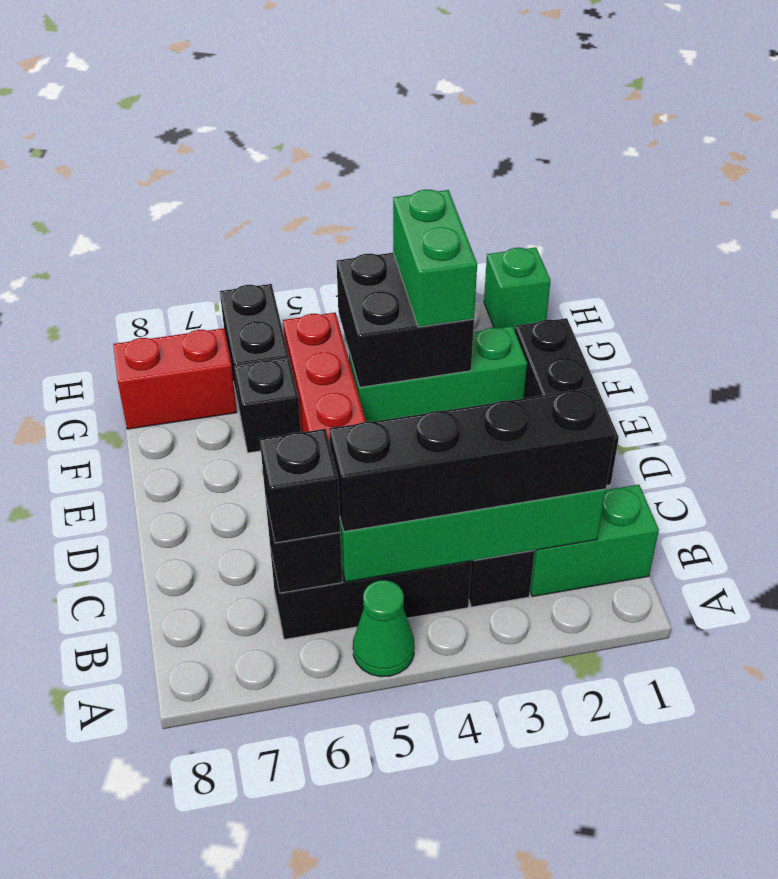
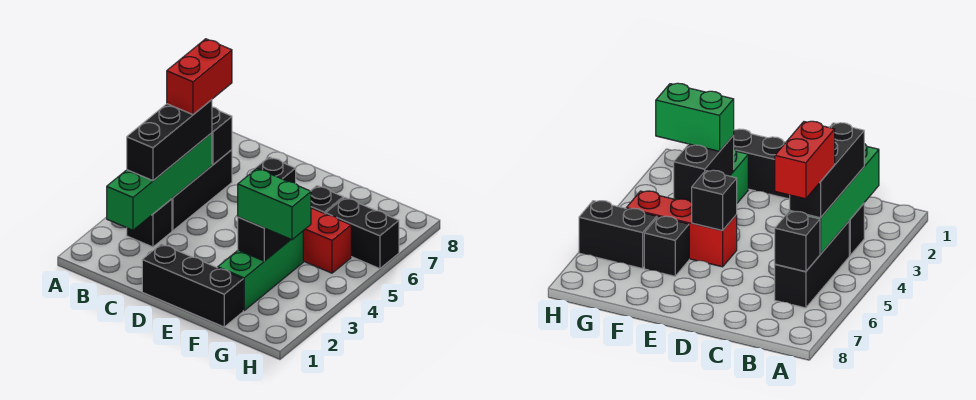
green 1x1 cone [353,580,415,677] -> none
green 1x2 brick [530,485,659,597] -> none
black 1x4 brick [329,388,615,532] -> black 1x3 brick [127,100,212,181]
black 1x1 brick [260,429,340,543] -> black 1x1 brick moved to [250,157,296,183]
black 2x2 brick [337,253,474,387] -> black 1x2 brick [238,217,291,261]
red 1x2 brick [113,328,237,429] -> red 1x2 brick moved to [167,39,232,115]
green 1x1 brick [484,247,550,331] -> none

